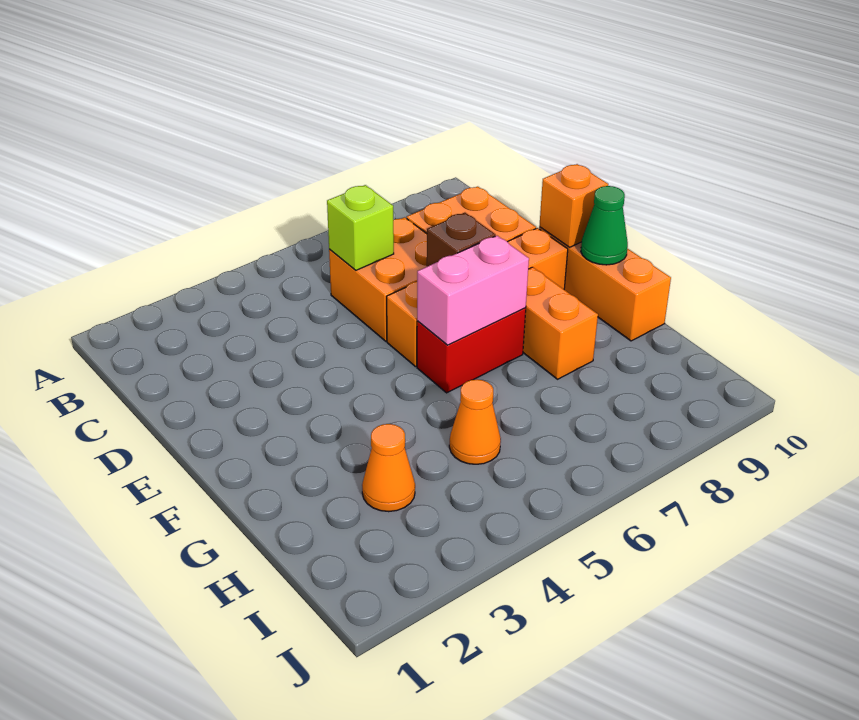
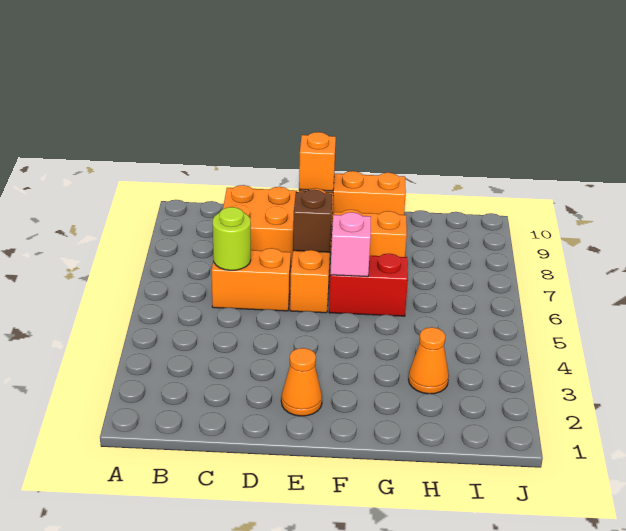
orange 2x2 brick [329,217,427,341] -> orange 1x2 brick [212,248,291,311]
lime 1x1 brick [327,185,394,270] -> lime 1x1 round brick [213,207,251,270]
red 1x2 brick [417,308,526,393] -> red 1x2 brick turned to [329,253,408,316]
pink 1x2 brick [417,236,529,345] -> pink 1x1 brick [330,212,371,277]
green 1x1 cone [581,186,628,265] -> none
orange 1x1 cone [449,379,501,464] -> orange 1x1 cone moved to [281,348,322,416]

